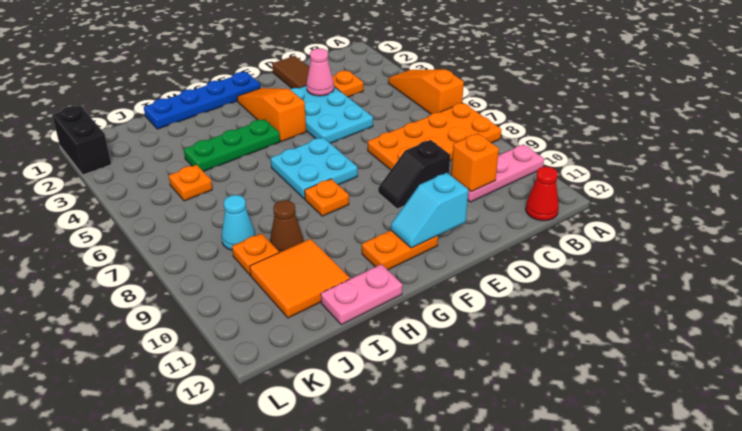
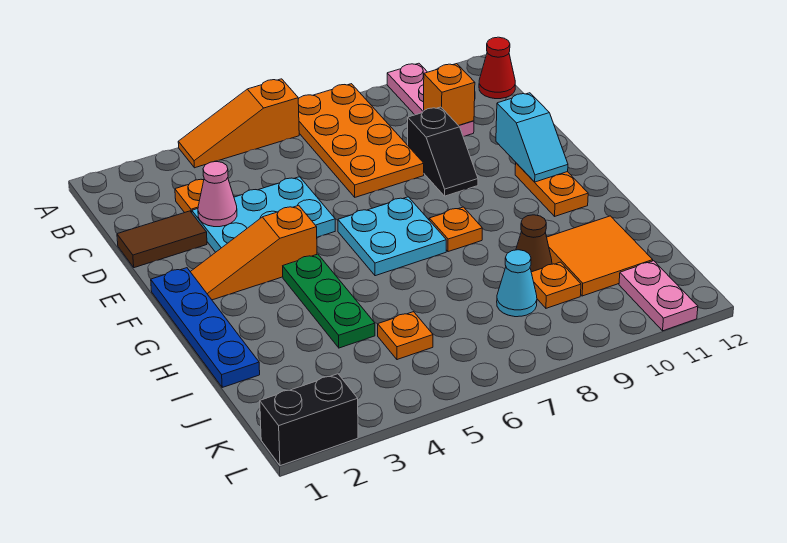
pink 1x2 plate [321,264,402,325] -> pink 1x2 plate moved to [619,261,698,331]

